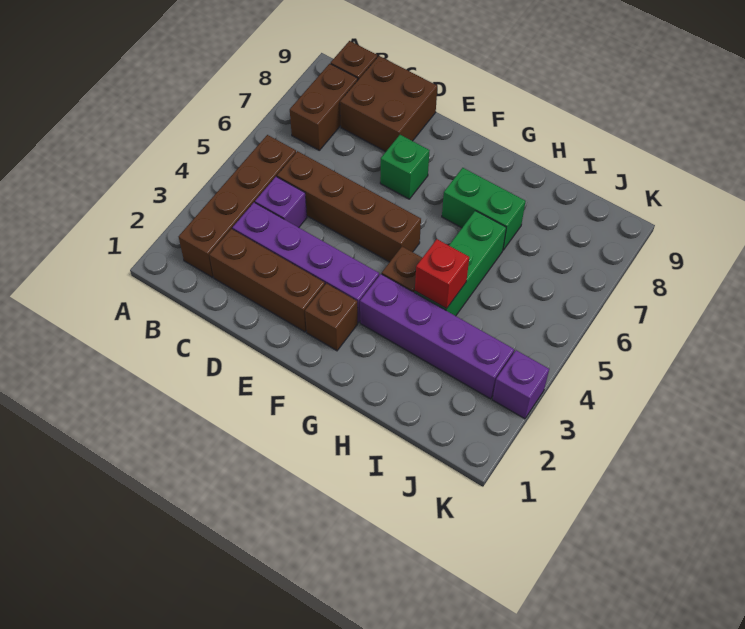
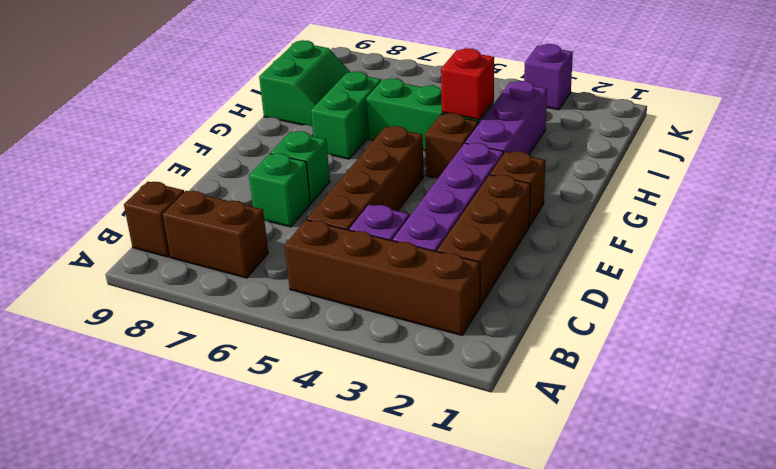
brown 2x2 brick [340,56,437,152] -> none
none -> green 1x1 brick [249,153,310,227]
purple 1x4 brick [360,274,514,399] -> purple 1x3 brick [465,81,547,154]
none -> green 2x2 slope [259,40,350,126]

